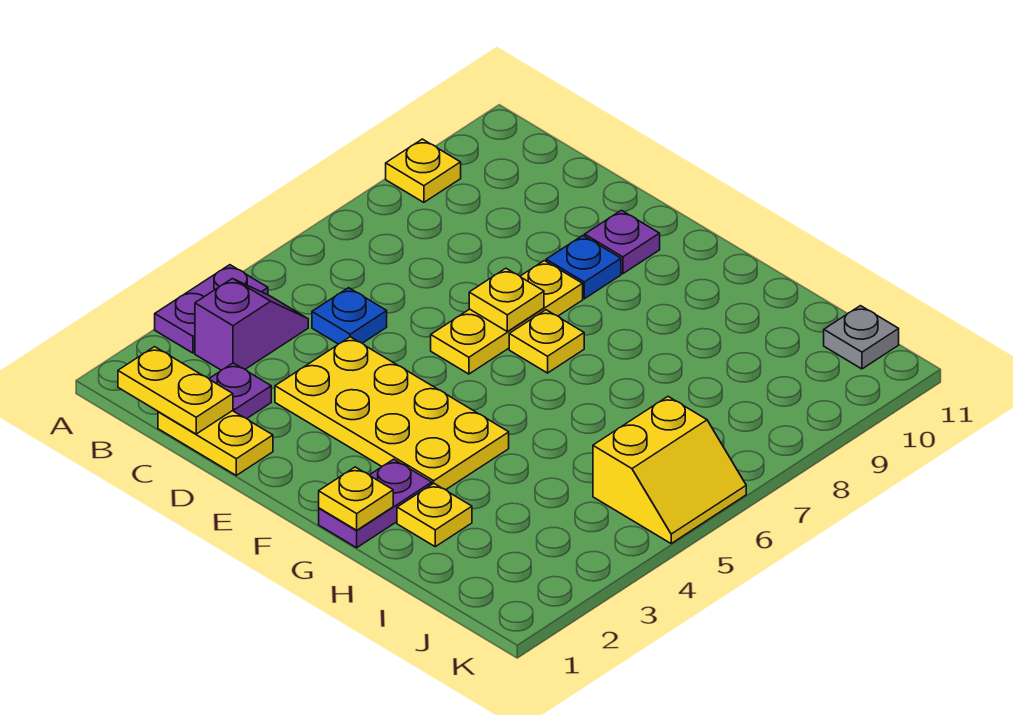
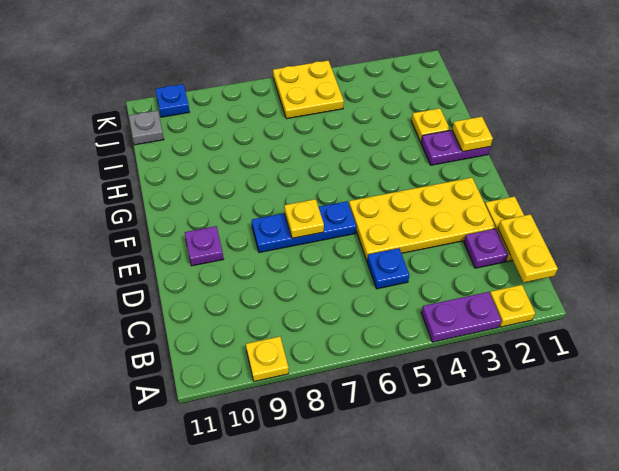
purple 1x2 slope [195,279,308,370] -> none
yellow 2x4 plate [275,337,509,490] -> yellow 2x4 plate turned to [349,178,495,260]
yellow 1x3 plate [431,261,583,374] -> blue 1x3 plate [252,201,356,253]
blue 1x1 plate [546,236,621,299] -> blue 1x1 plate moved to [155,84,189,117]
yellow 1x1 plate [509,310,584,373] -> yellow 1x1 plate moved to [490,285,535,327]
yellow 2x2 slope [593,397,746,543] -> yellow 2x2 plate [273,61,344,119]

